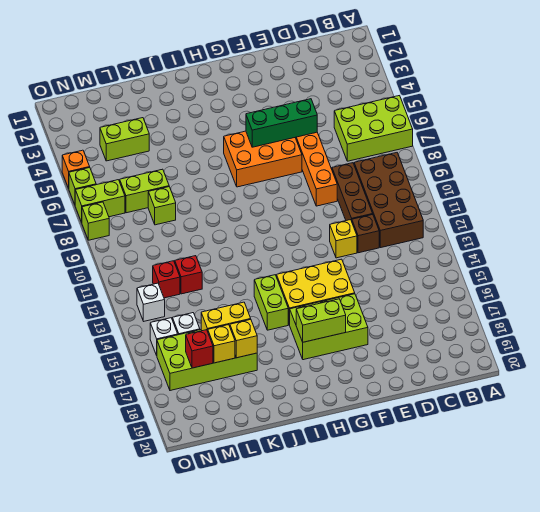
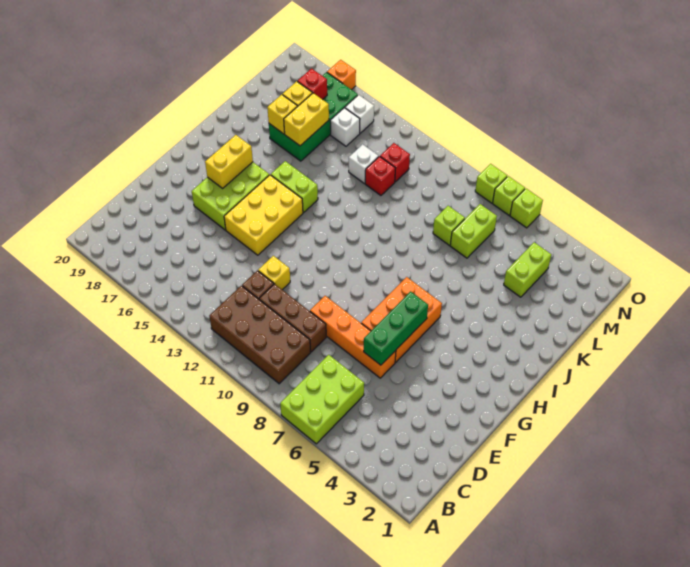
lime 1x2 brick [296,299,346,342] -> yellow 1x2 brick [205,135,253,188]
lime 2x4 brick [157,330,257,391] -> green 2x4 brick [269,72,358,161]
lime 1x2 brick [75,180,125,222] -> lime 1x1 brick [493,176,525,215]
white 1x1 brick [137,283,165,321] -> white 1x1 brick moved to [349,144,379,183]
orange 1x1 brick [62,150,90,188] -> orange 1x1 brick moved to [327,60,356,90]

